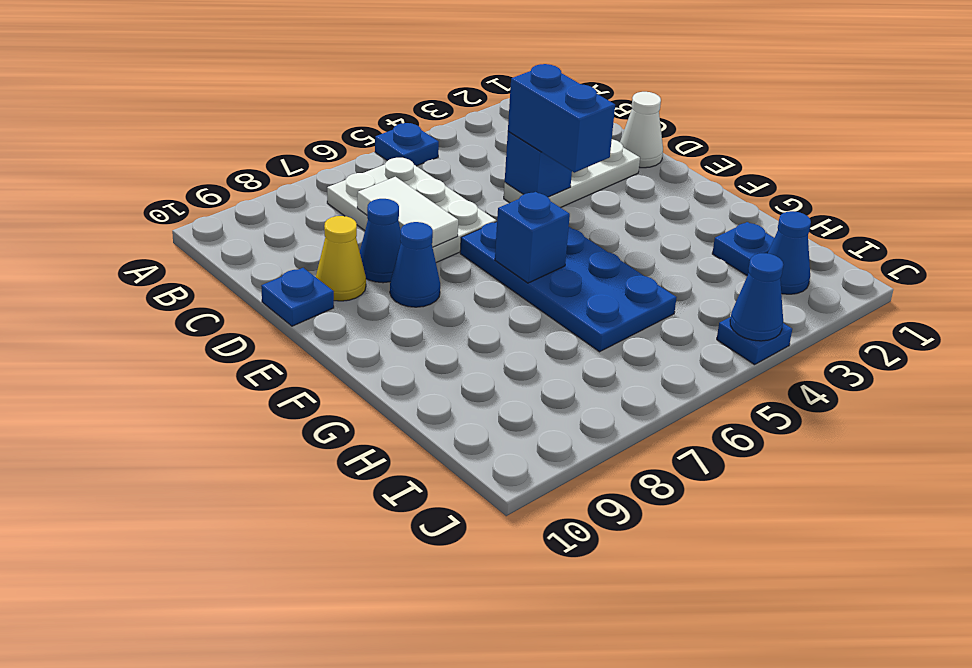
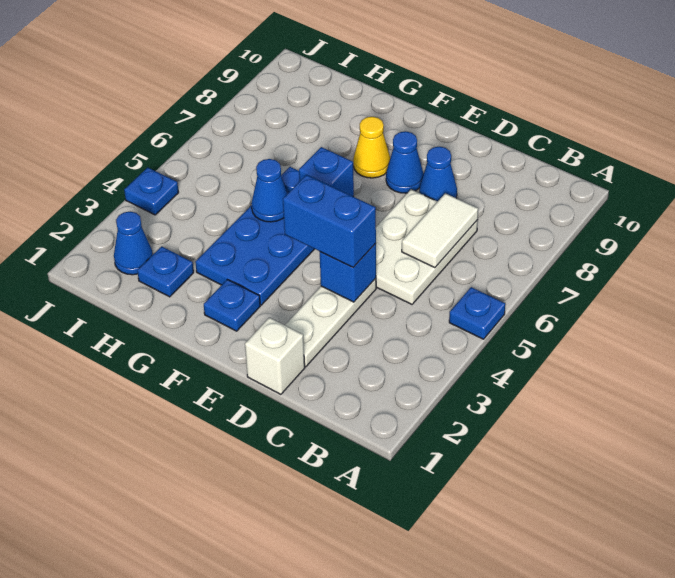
white 2x3 plate [327,157,496,263] -> white 2x3 plate turned to [376,189,478,304]
white 1x2 tile [357,177,458,247] -> white 1x2 tile turned to [402,193,478,268]
white 1x1 cone [620,92,663,168] -> white 1x1 brick [245,318,305,394]
yellow 1x1 cone [316,216,366,301] -> yellow 1x1 cone moved to [353,117,390,178]
blue 1x1 plate [261,268,334,326] -> blue 1x1 plate moved to [204,280,260,331]
blue 2x4 plate [460,222,677,352] -> blue 2x4 plate turned to [195,167,314,305]
blue 1x1 cone [730,253,783,341] -> blue 1x1 cone moved to [251,159,287,222]

